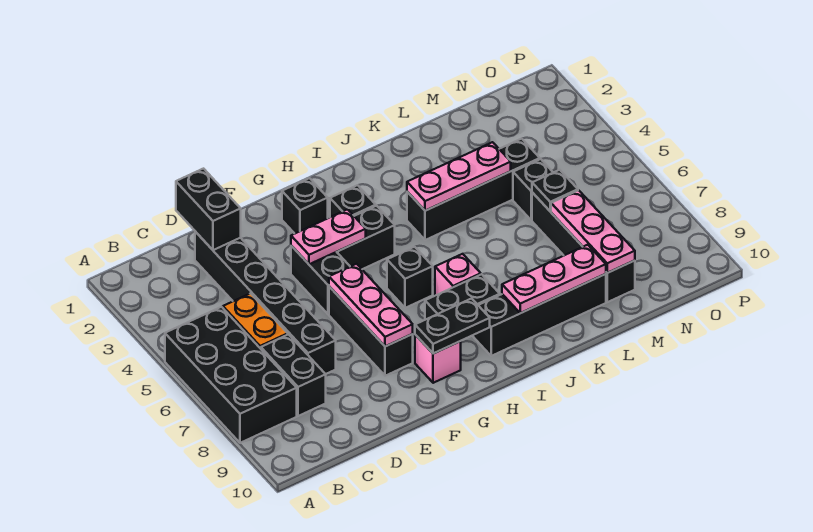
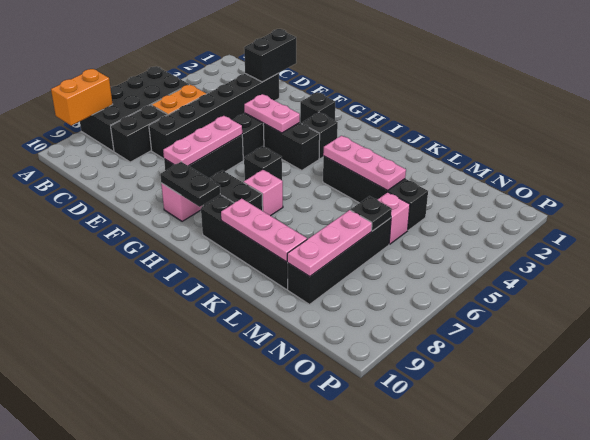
none -> orange 1x2 brick [51,69,113,126]
black 1x1 brick [513,159,553,220] -> pink 1x1 brick [377,192,410,244]

